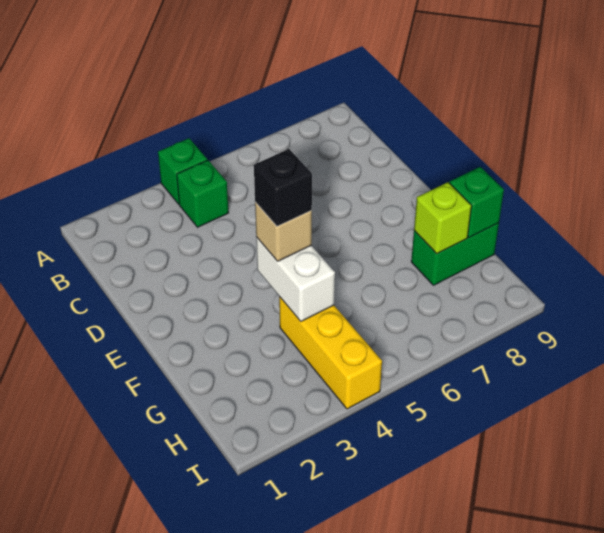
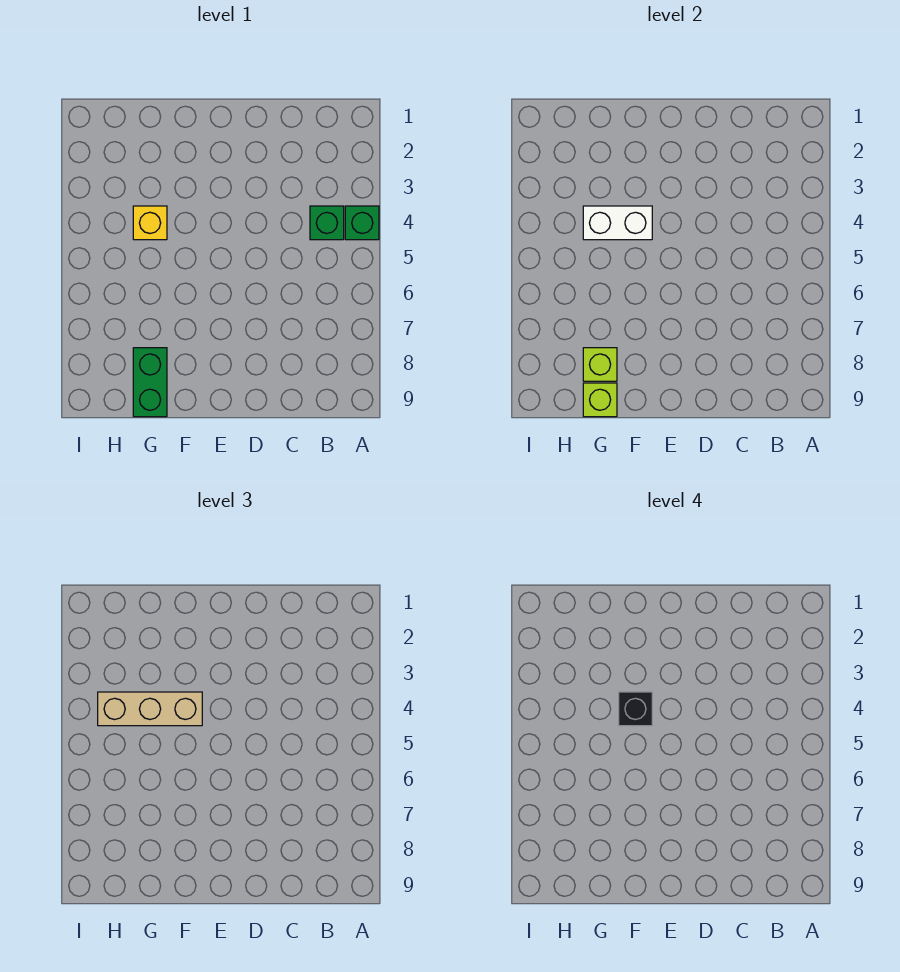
tan 1x1 brick [255,202,312,261] -> tan 1x3 brick [98,692,202,726]
yellow 1x3 brick [279,297,382,409] -> yellow 1x1 brick [133,206,167,240]
green 1x1 brick [450,167,504,238] -> lime 1x1 brick [583,383,617,417]

